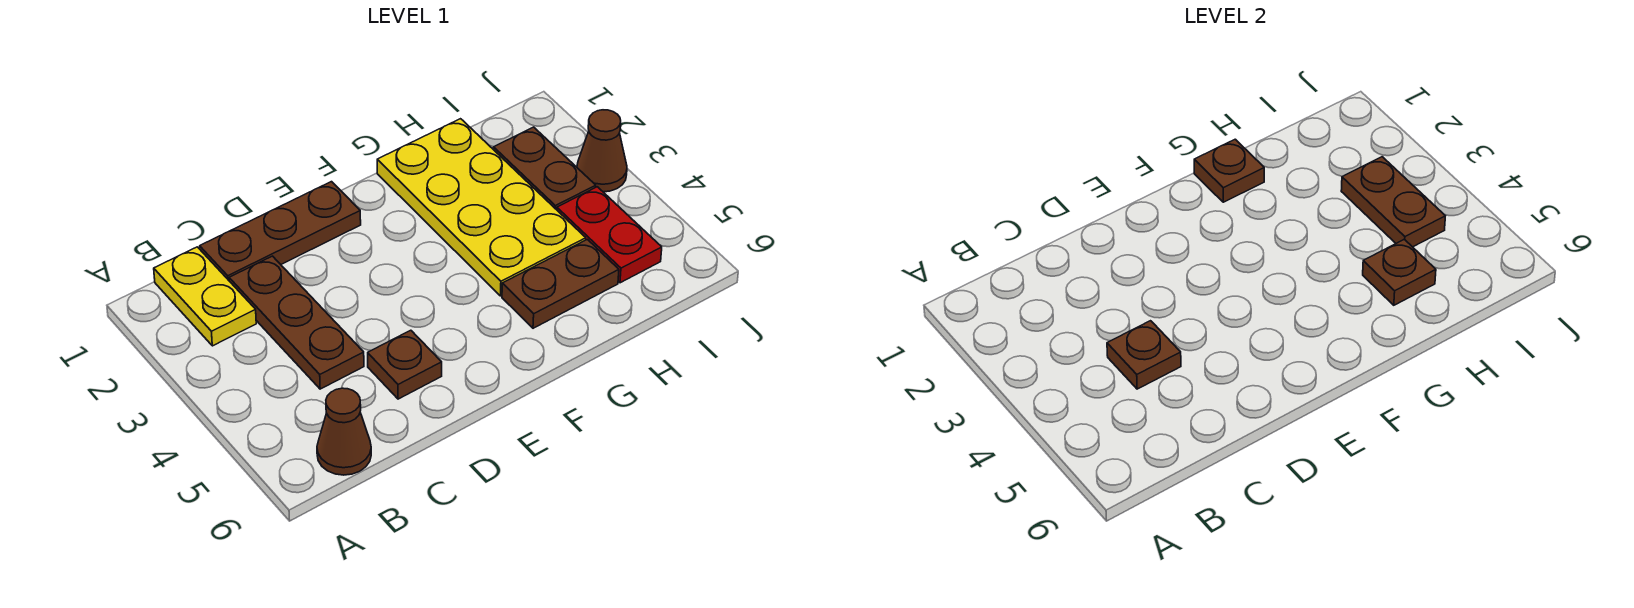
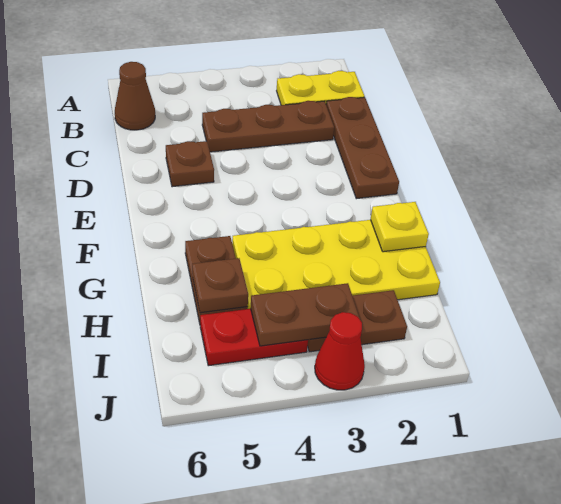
brown 1x1 plate [1107,321,1181,389] -> none
brown 1x1 plate [1194,139,1264,202] -> yellow 1x1 plate [371,202,429,252]
brown 1x1 cone [577,110,627,192] -> red 1x1 cone [315,312,365,390]

